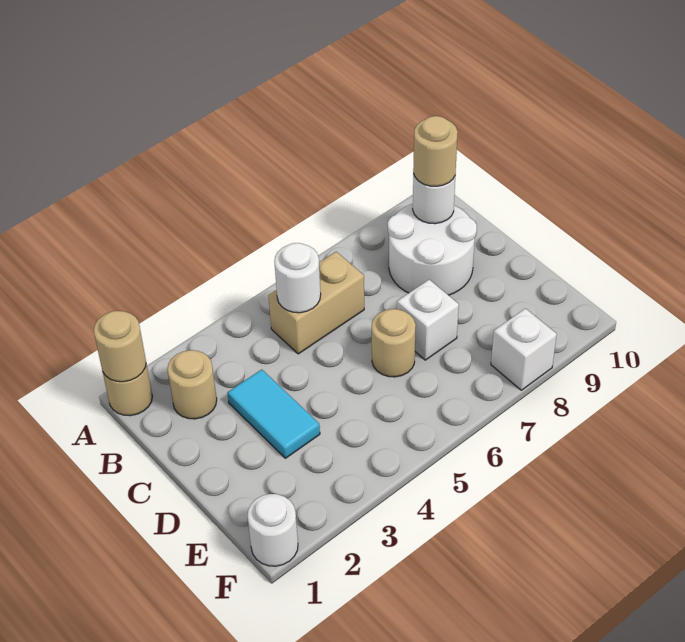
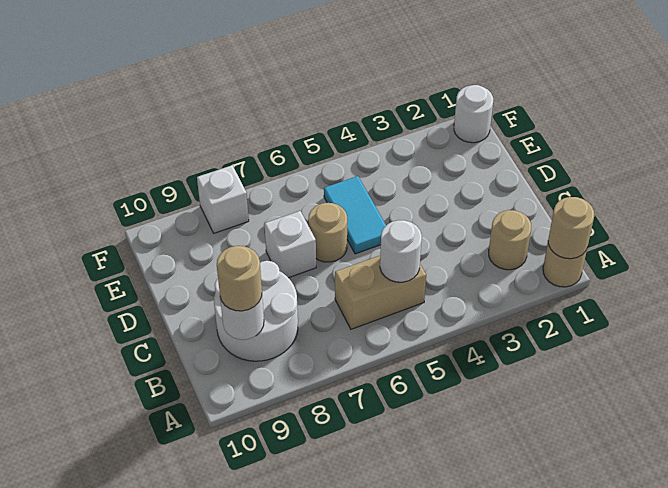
cyan 1x2 tile [228,369,320,458] -> cyan 1x2 tile moved to [324,176,386,254]

